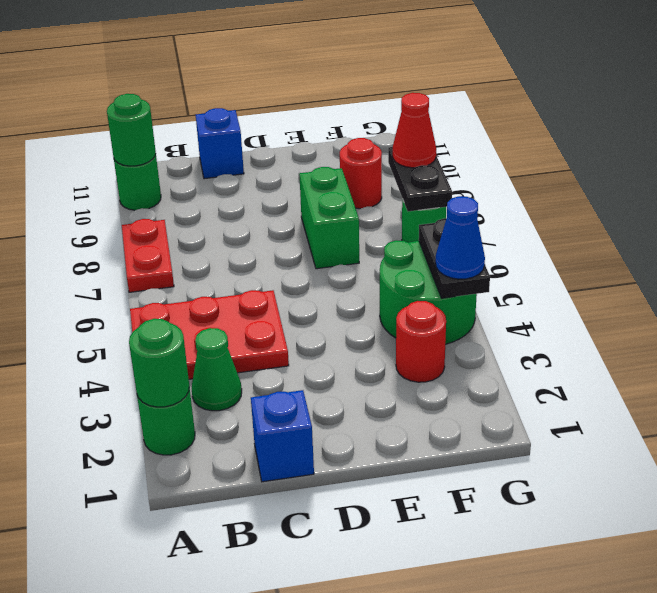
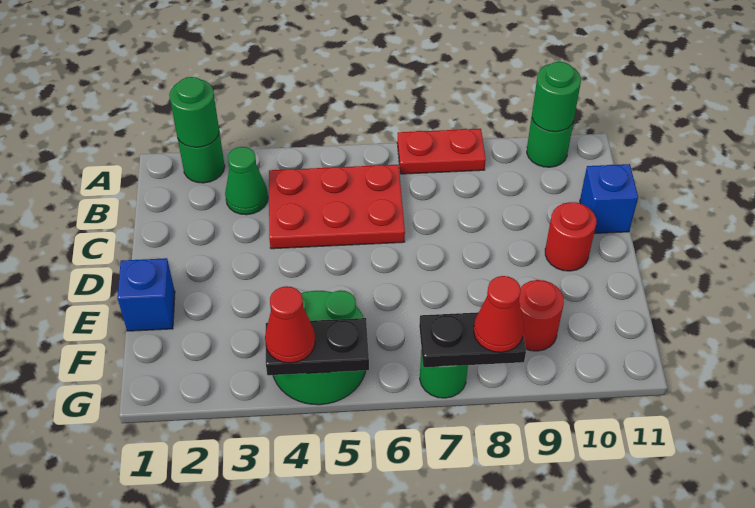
red 2x3 plate [130,290,289,379] -> red 2x3 plate turned to [269,165,405,249]
blue 1x1 brick [251,390,314,482] -> blue 1x1 brick moved to [117,258,175,331]
green 1x2 brick [299,167,359,269] -> none
red 1x1 round brick [396,301,446,382] -> red 1x1 round brick moved to [545,202,596,271]
blue 1x1 cone [436,196,485,279] -> red 1x1 cone [265,286,315,363]

